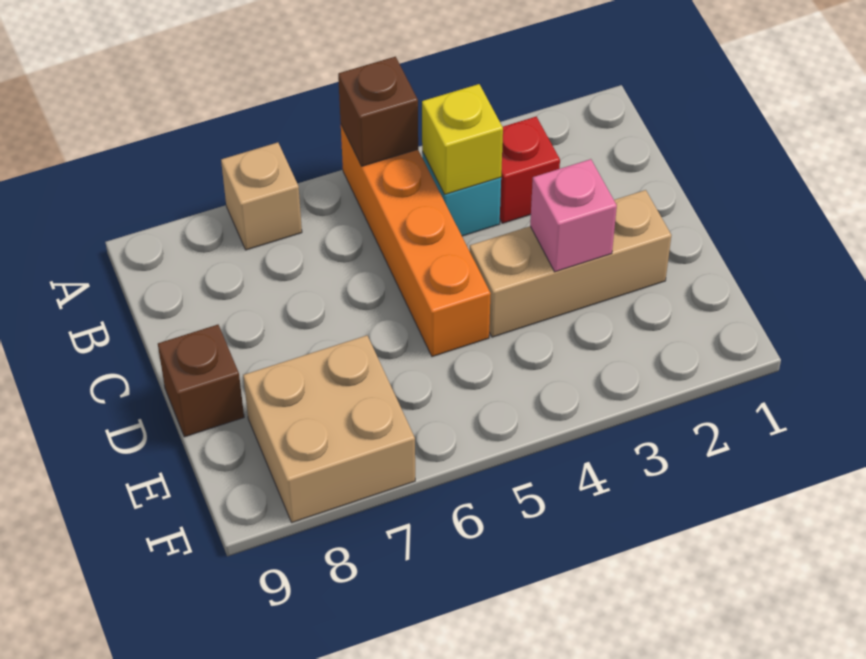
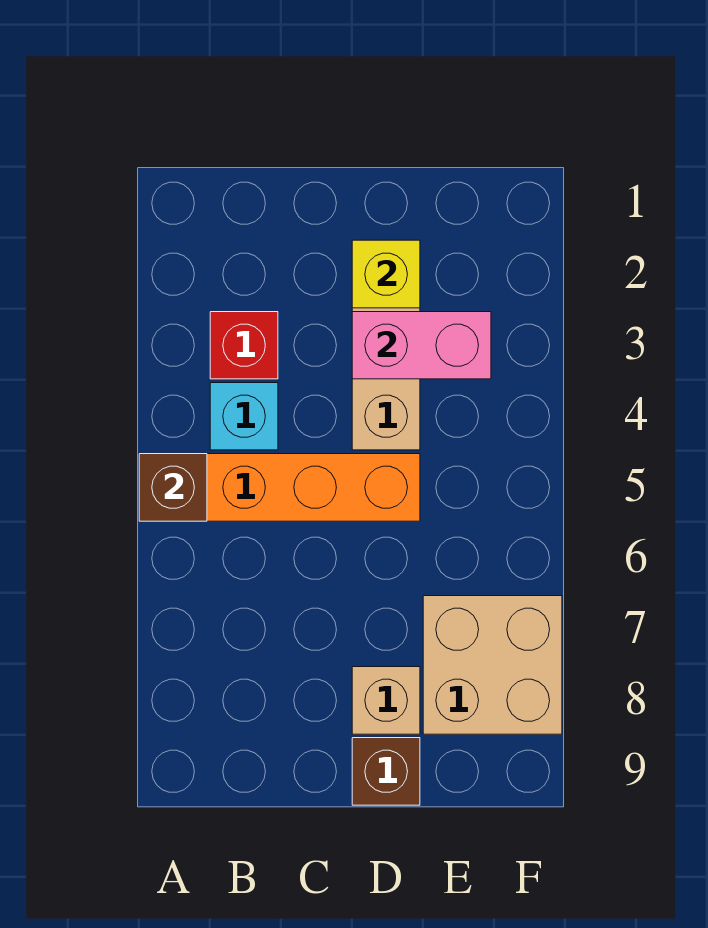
tan 1x1 brick [221,143,302,250] -> tan 1x1 brick moved to [352,667,420,734]
yellow 1x1 brick [422,84,503,194] -> yellow 1x1 brick moved to [352,240,420,308]
pink 1x1 brick [530,159,617,272] -> pink 1x2 brick [352,312,491,379]

